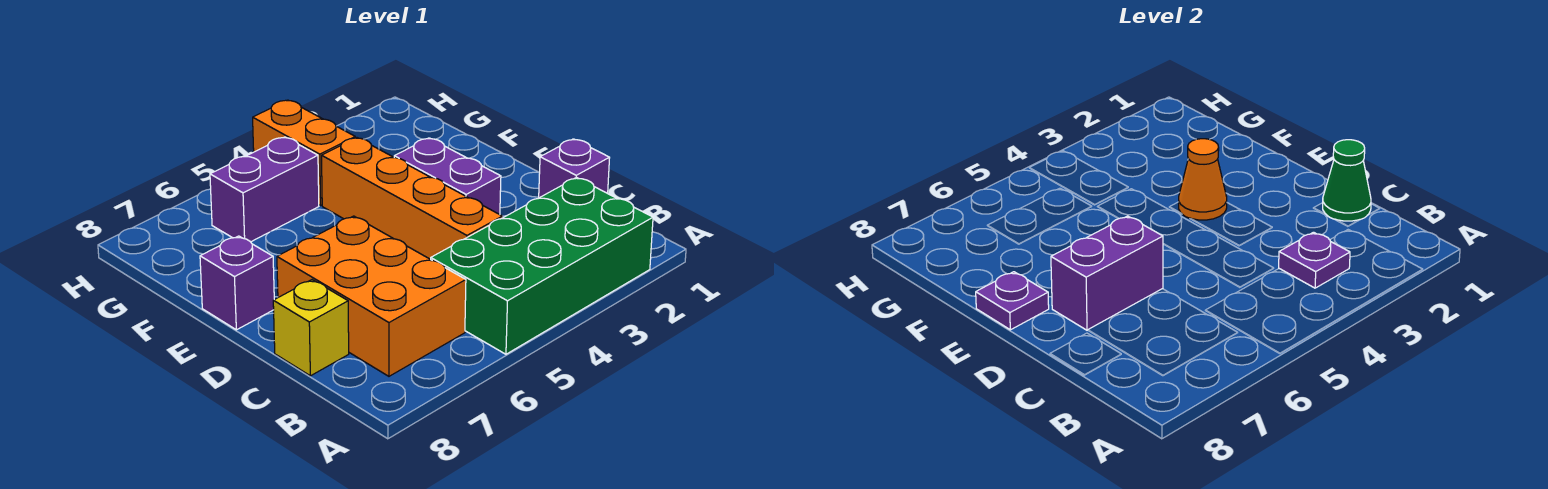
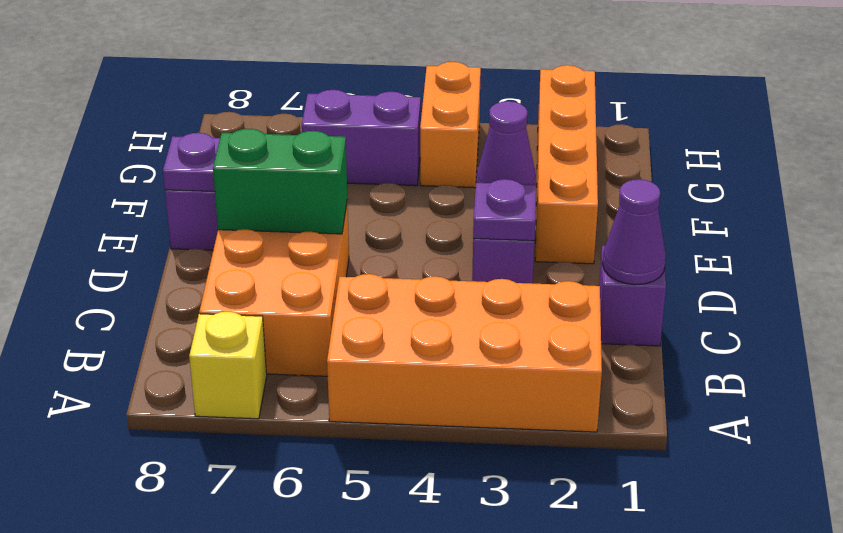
green 2x4 brick [431,177,653,354] -> orange 2x4 brick [327,274,602,432]
purple 1x1 plate [1279,232,1350,288] -> purple 1x1 plate moved to [473,179,536,241]
green 1x1 cone [1323,140,1371,221] -> purple 1x1 cone [603,179,666,285]
orange 1x4 brick [322,138,502,259] -> orange 1x4 brick moved to [535,65,598,264]
yellow 1x1 brick [273,280,349,376] -> yellow 1x1 brick moved to [189,312,267,419]
purple 1x2 brick [1051,216,1163,330] -> green 1x2 brick [213,129,347,234]
orange 1x1 cone [1179,139,1227,220] -> purple 1x1 cone [477,101,536,185]

